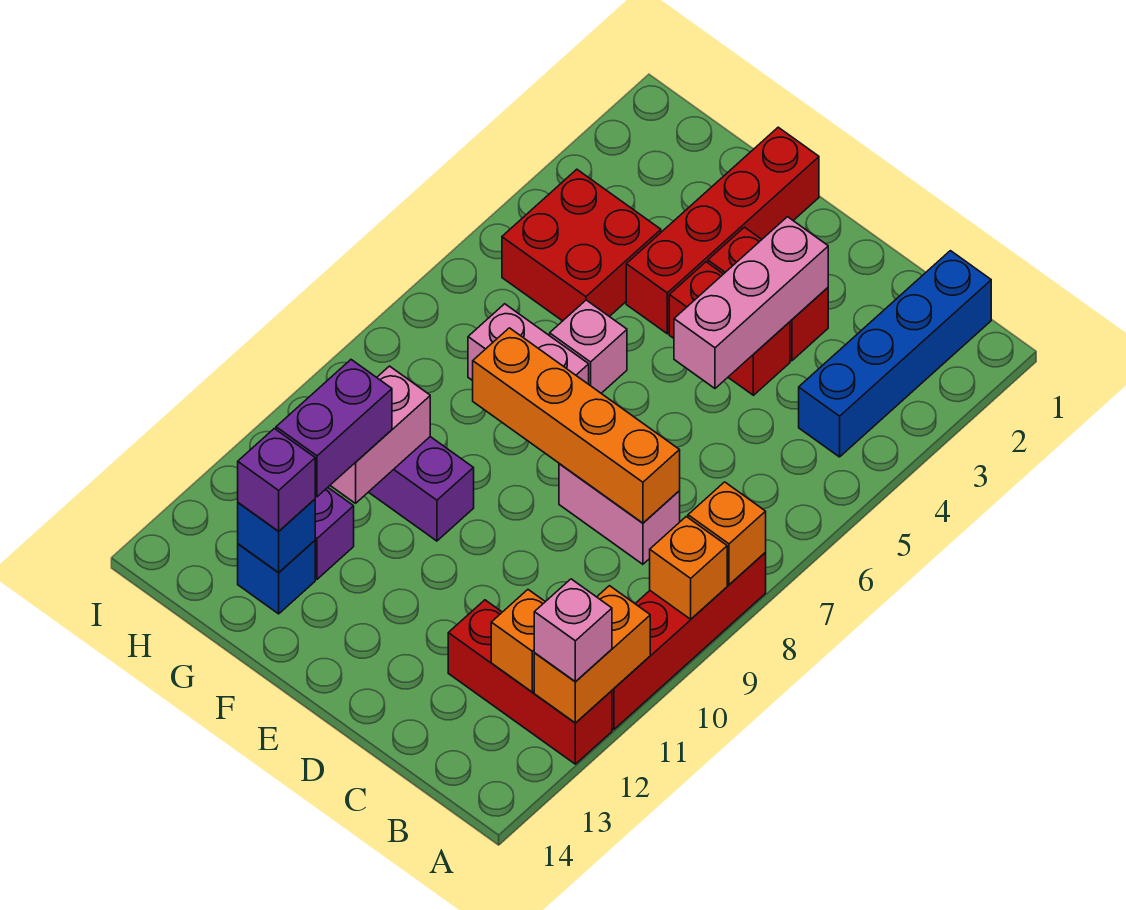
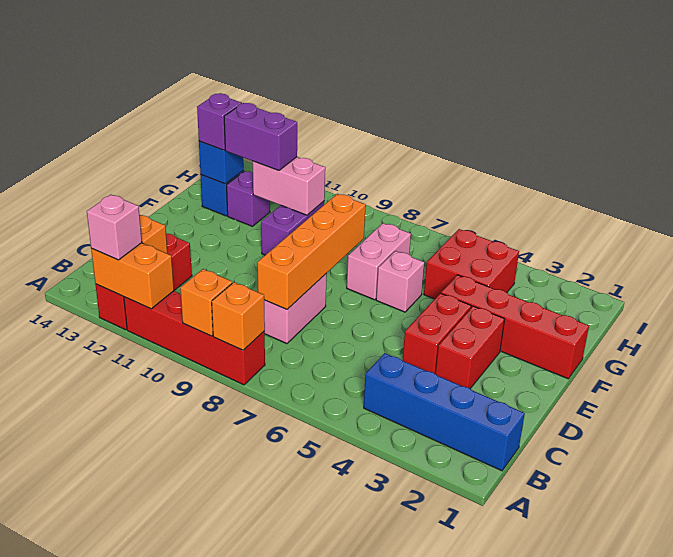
pink 1x3 brick [674,217,828,388] -> none

